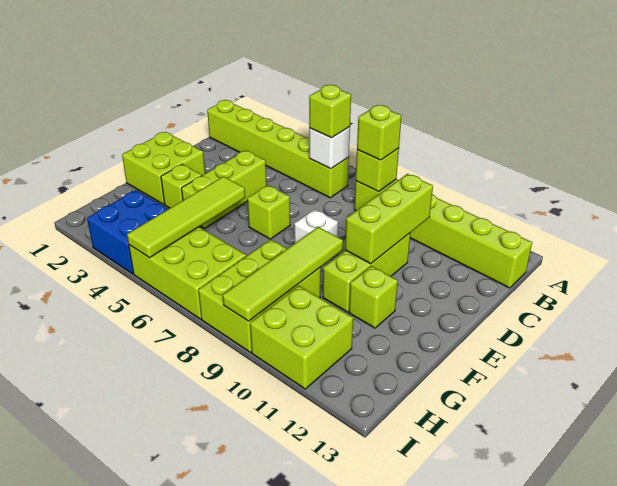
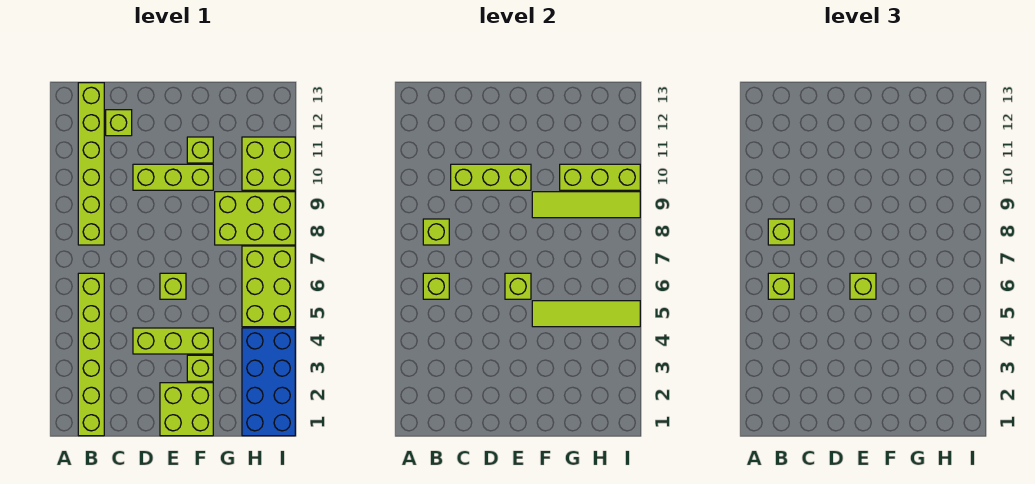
white 1x1 brick [309,127,350,169] -> lime 1x1 brick [423,273,449,299]
none -> lime 1x1 brick [106,110,132,136]
none -> lime 1x1 brick [505,273,531,299]
none -> lime 1x1 brick [850,273,876,299]
white 1x1 brick [294,209,338,243] -> none
none -> lime 1x3 brick [560,164,640,190]
blue 2x2 brick [87,190,168,274] -> blue 2x4 brick [242,328,295,436]

